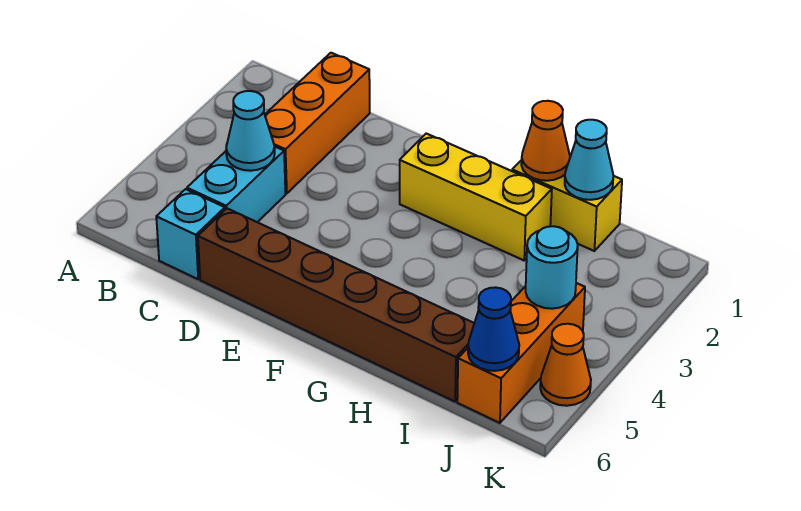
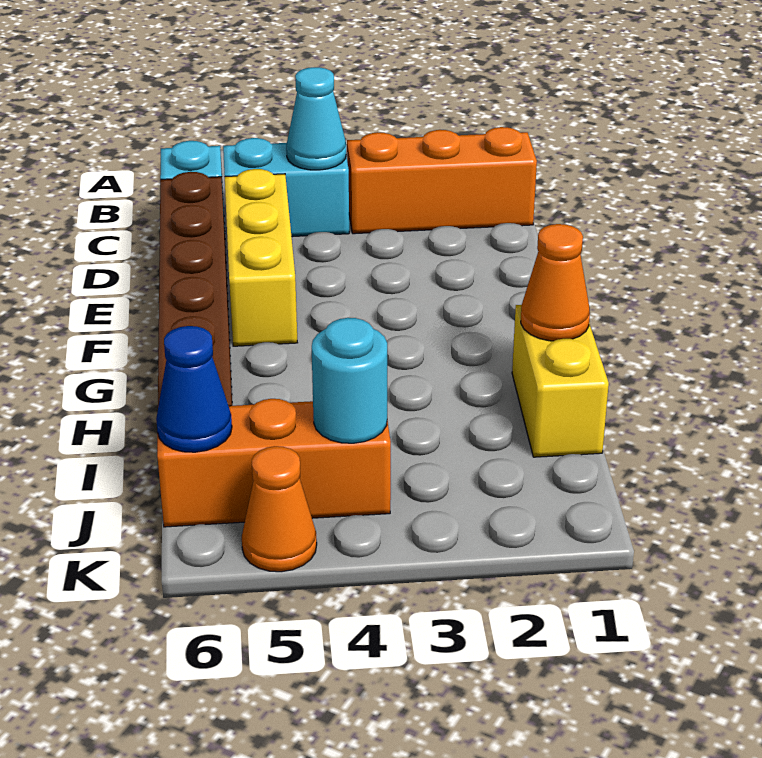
yellow 1x3 brick [400,134,552,260] -> yellow 1x3 brick moved to [225,169,297,346]
cyan 1x1 cone [565,120,613,200] -> none

